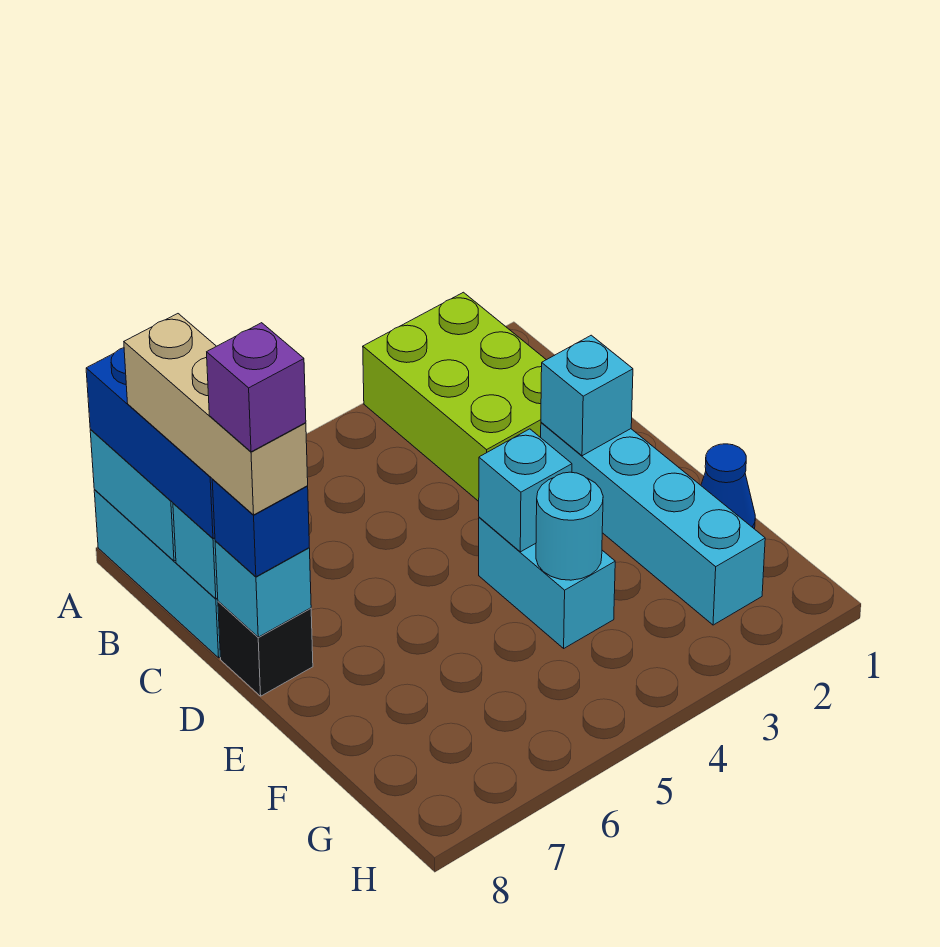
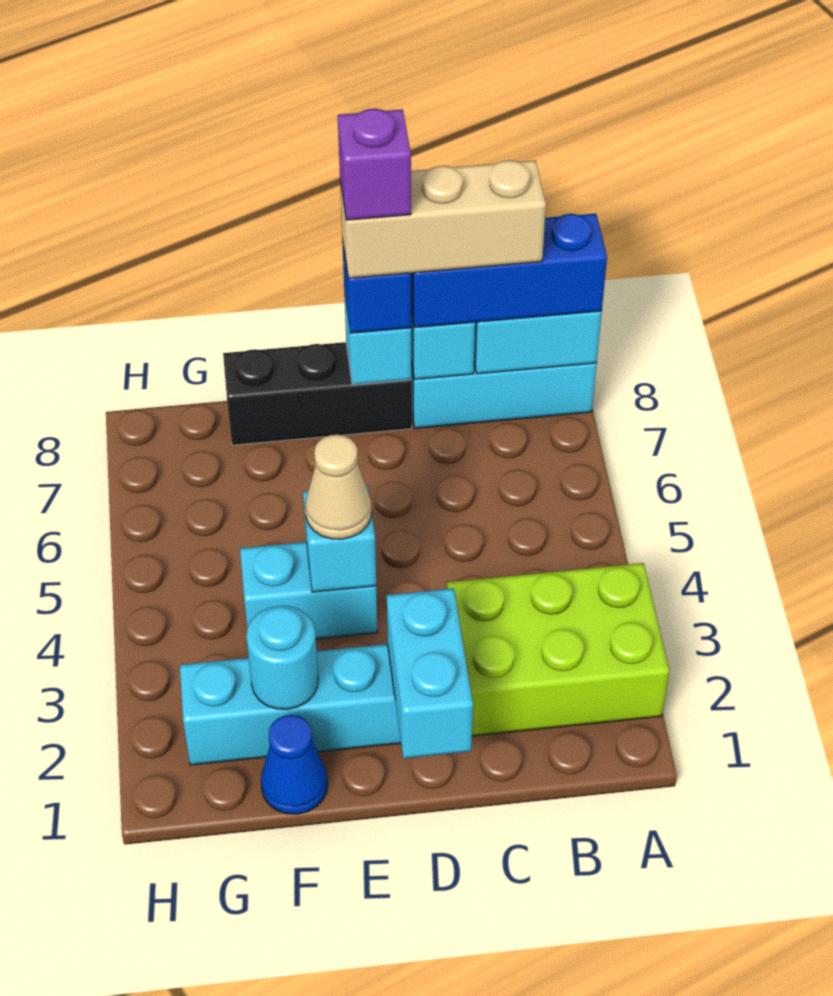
cyan 1x1 brick [541,335,633,456] -> cyan 1x2 brick [387,588,473,758]
black 1x1 brick [218,601,313,696] -> black 1x3 brick [223,342,412,445]
none -> tan 1x1 cone [305,435,372,539]
cyan 1x1 round brick [536,472,603,580] -> cyan 1x1 round brick moved to [246,606,318,709]

